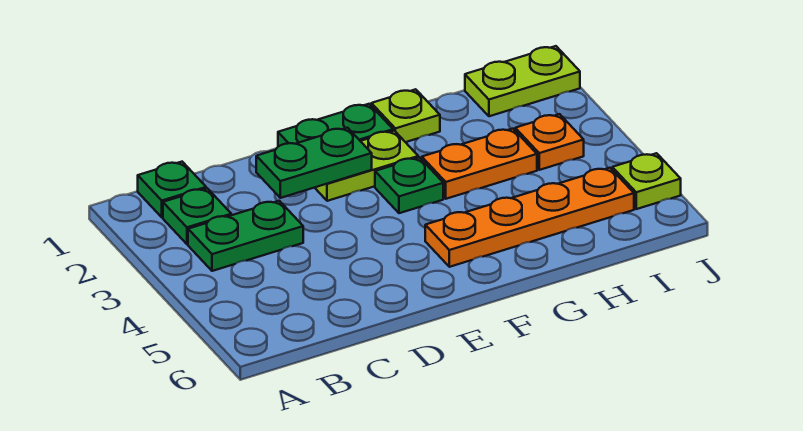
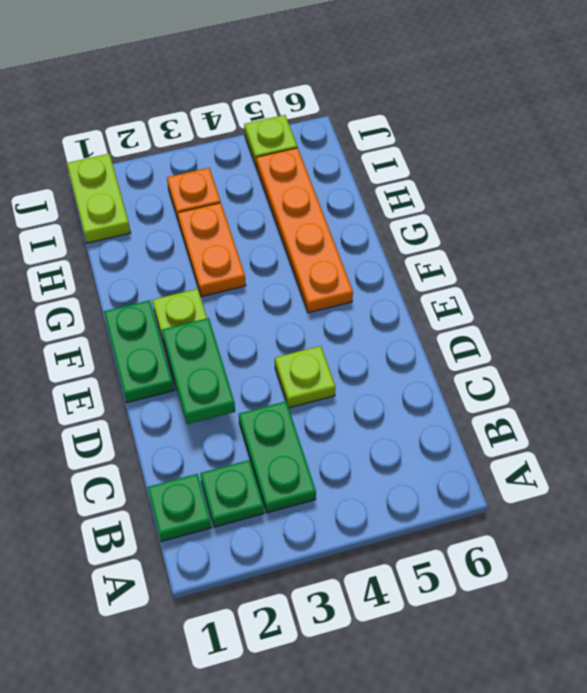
green 1x1 plate [375,157,443,213] -> none
lime 1x1 plate [371,89,440,142] -> lime 1x1 plate moved to [275,346,335,408]

